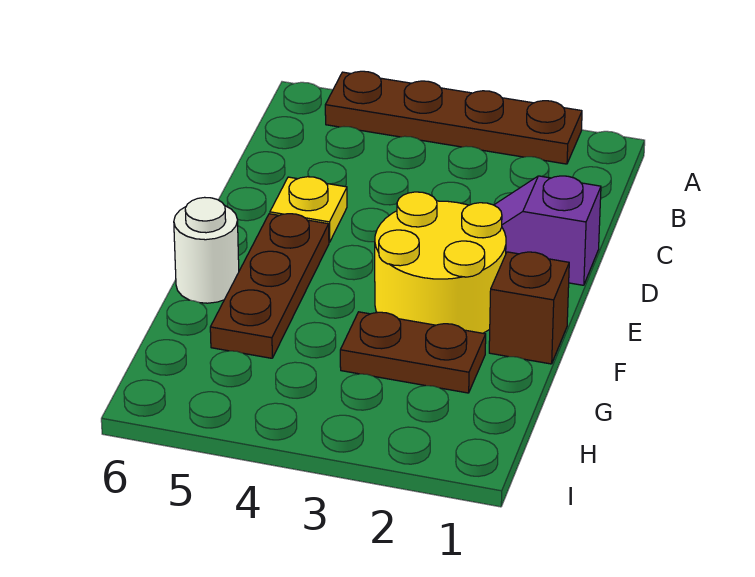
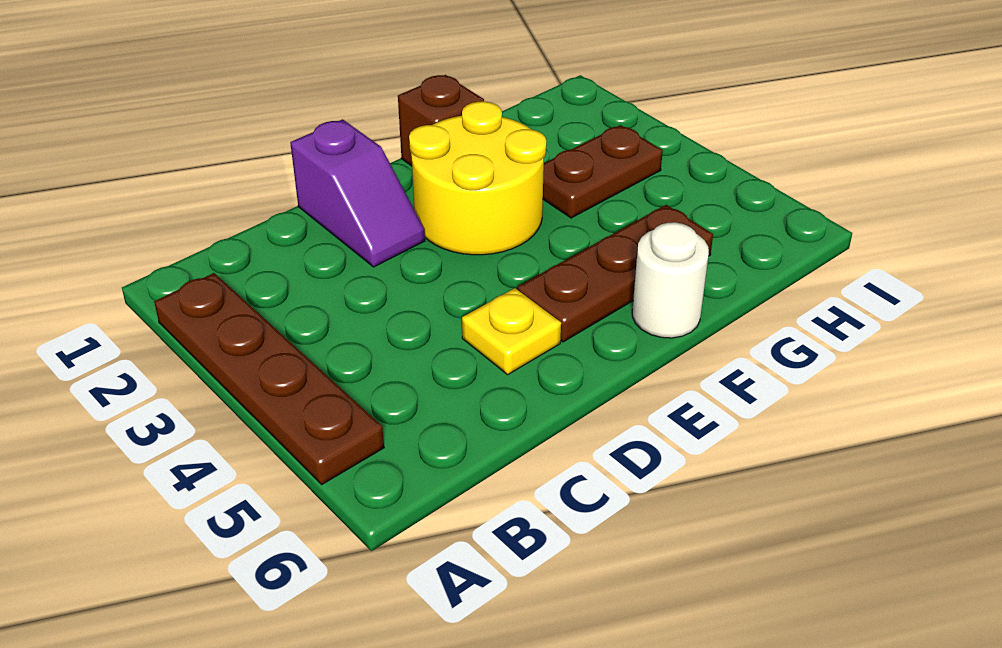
brown 1x2 plate [340,312,486,393] -> brown 1x2 plate turned to [543,125,663,218]

